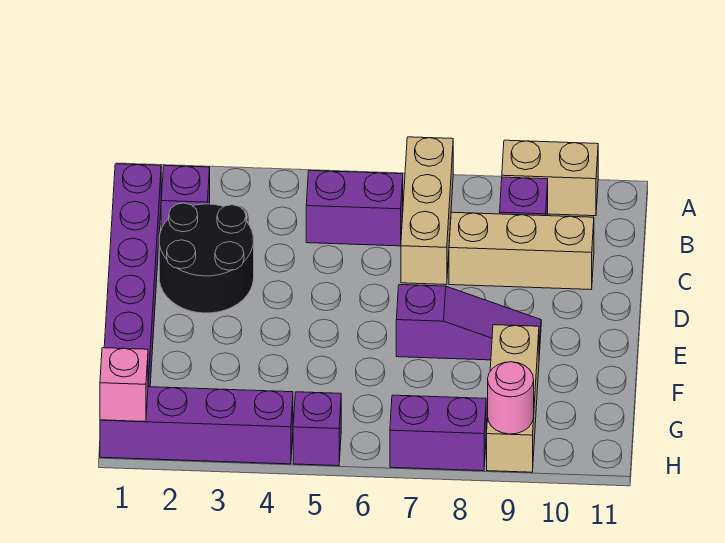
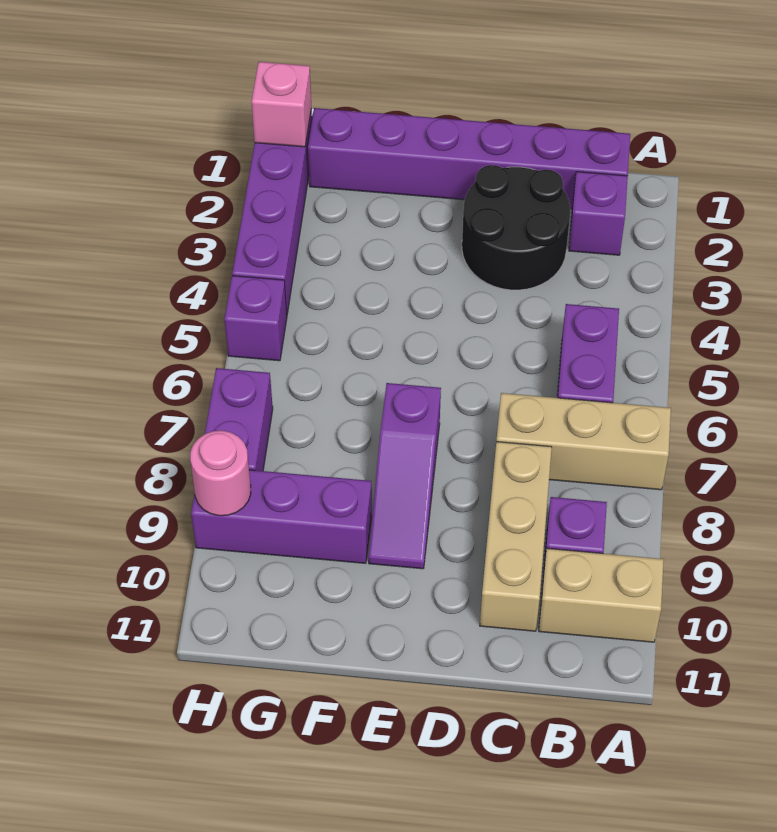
tan 1x2 brick [502,140,598,216] -> tan 1x2 brick turned to [539,548,664,642]
tan 1x3 brick [487,325,539,472] -> purple 1x3 brick [191,470,372,563]

